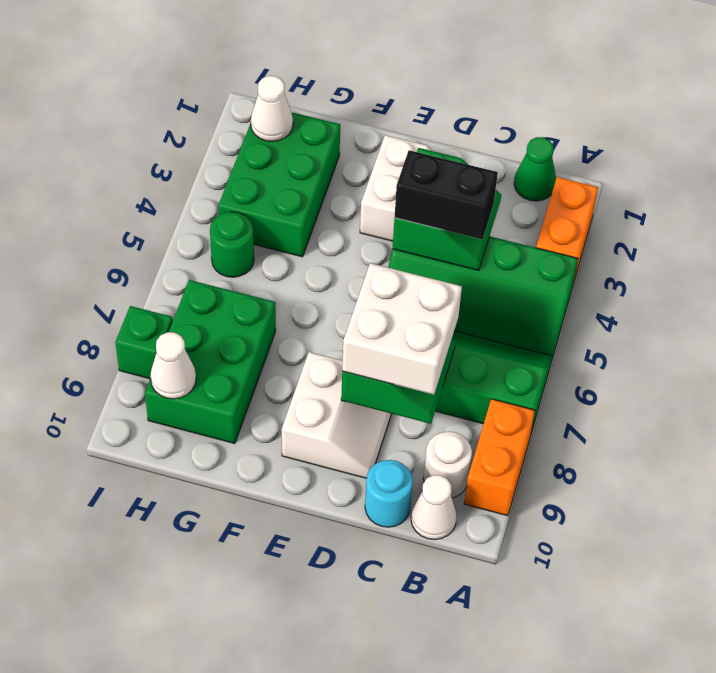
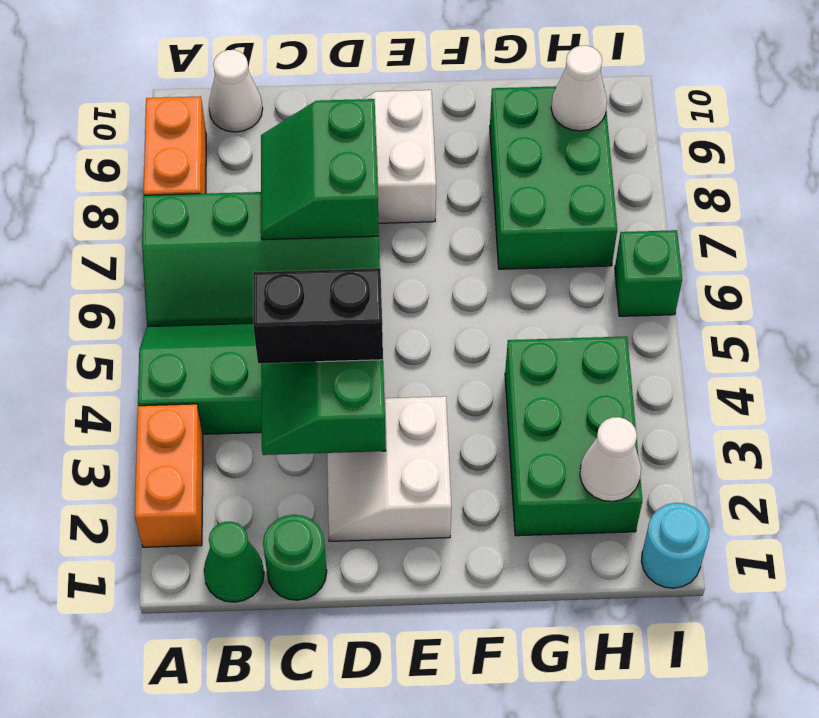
white 1x1 round brick [423,432,472,498] -> none
white 2x2 brick [342,263,462,395] -> none
cyan 1x1 round brick [365,460,413,527] -> cyan 1x1 round brick moved to [641,503,709,588]
green 1x1 round brick [210,212,254,277] -> green 1x1 round brick moved to [263,515,327,600]
green 1x1 brick [115,306,173,379] -> green 1x1 brick moved to [615,230,682,316]

